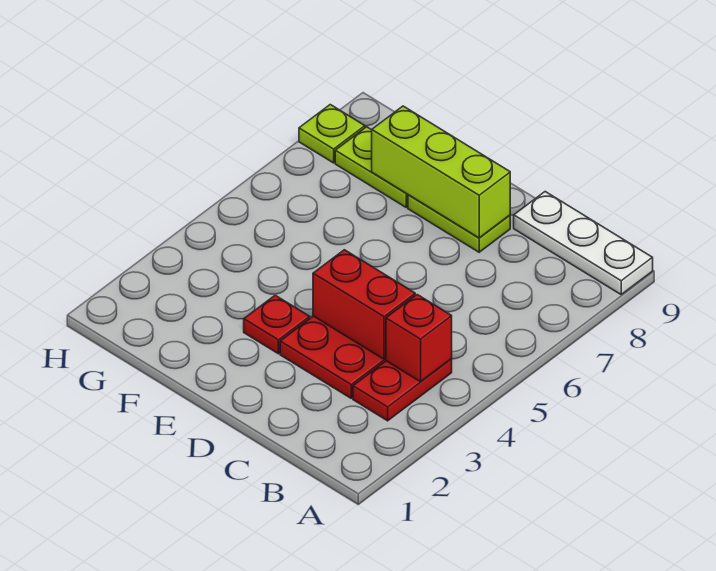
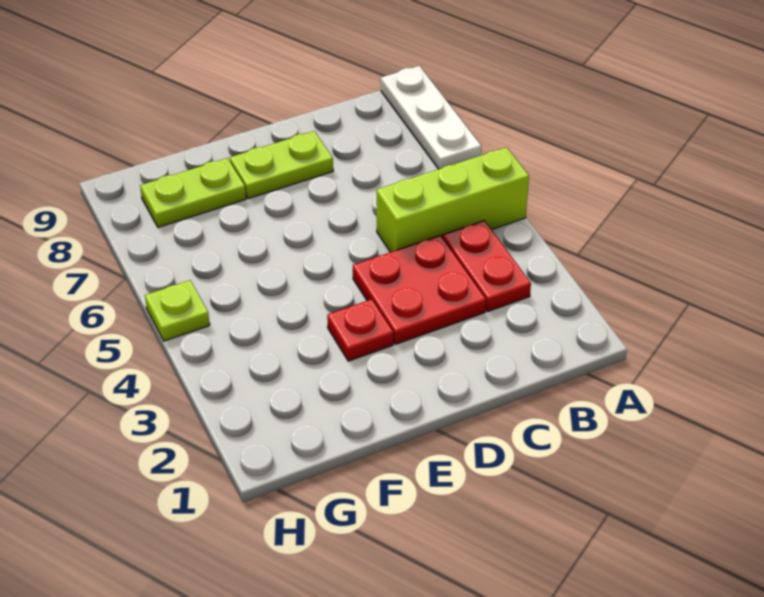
white 1x3 plate [514,192,653,294] -> white 1x3 plate turned to [381,66,481,169]
red 1x1 brick [386,295,452,382] -> none
red 1x2 brick [313,250,415,359] -> none
lime 1x3 brick [372,106,510,238] -> lime 1x3 brick moved to [377,147,529,252]
lime 1x1 plate [299,105,365,163] -> lime 1x1 plate moved to [145,280,210,341]

